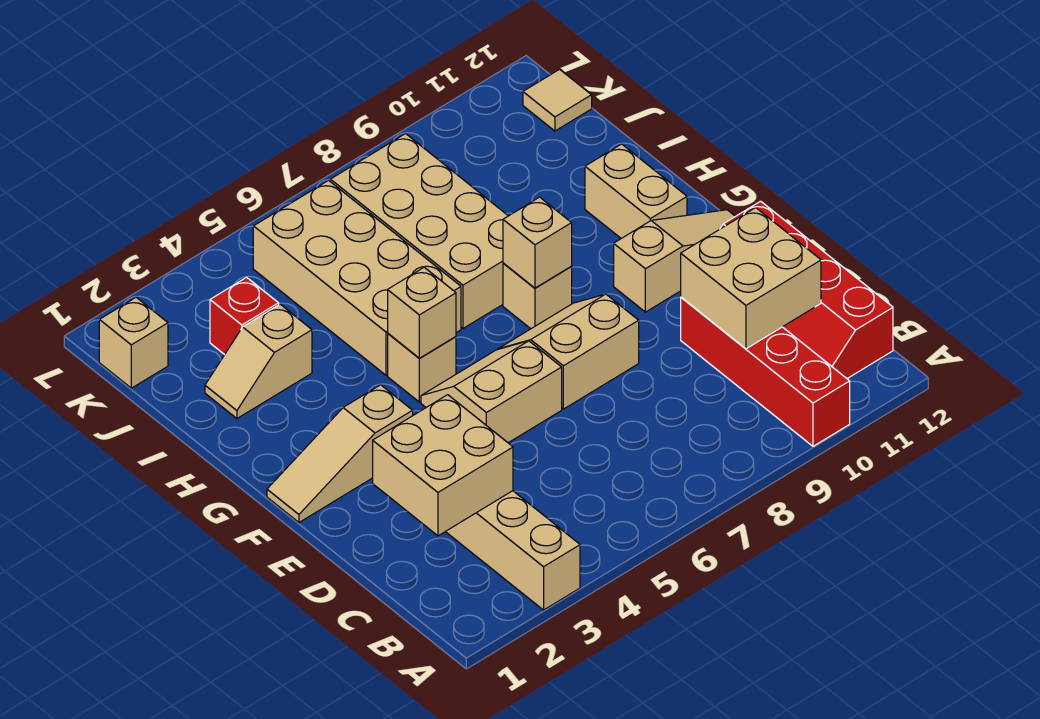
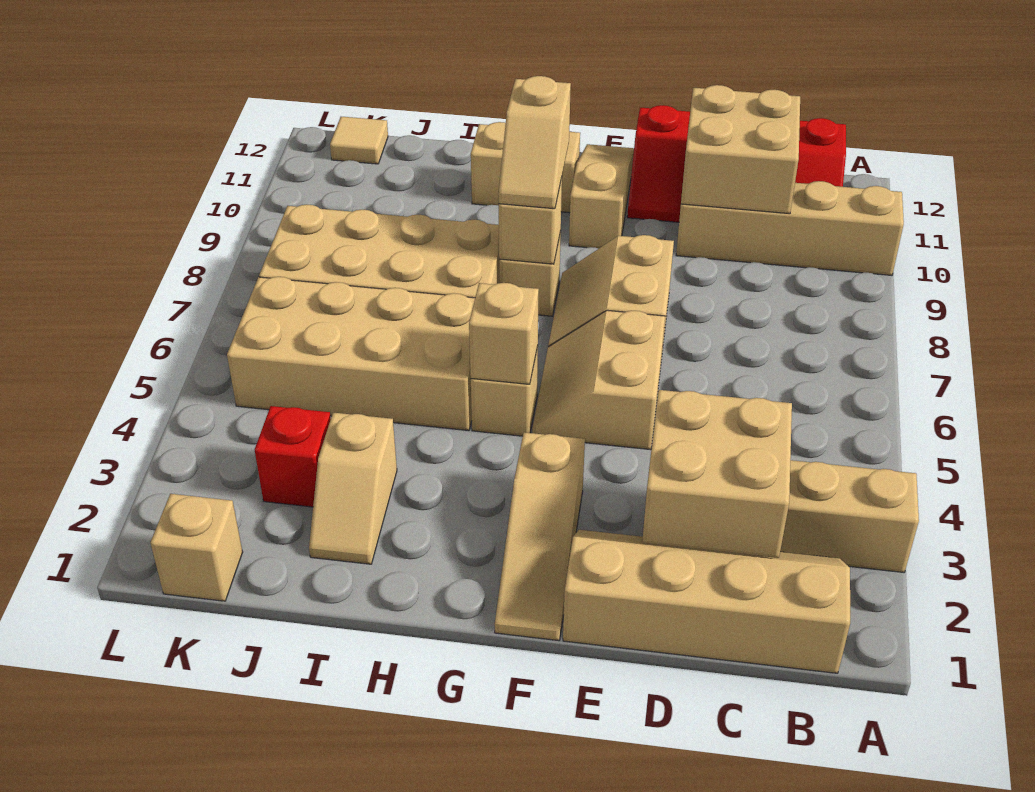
red 1x4 brick [681,297,850,446] -> tan 1x4 brick [676,181,904,275]
none -> tan 2x4 slope [563,530,850,673]
none -> tan 1x2 slope [498,76,571,209]

